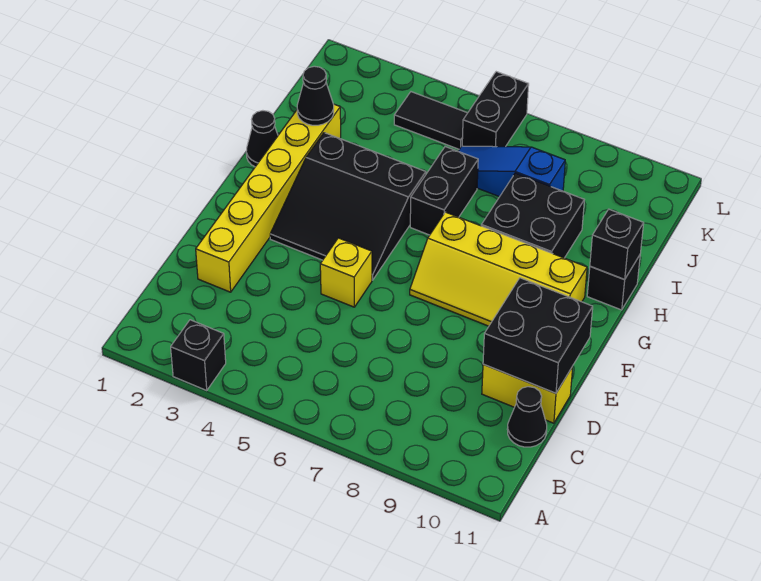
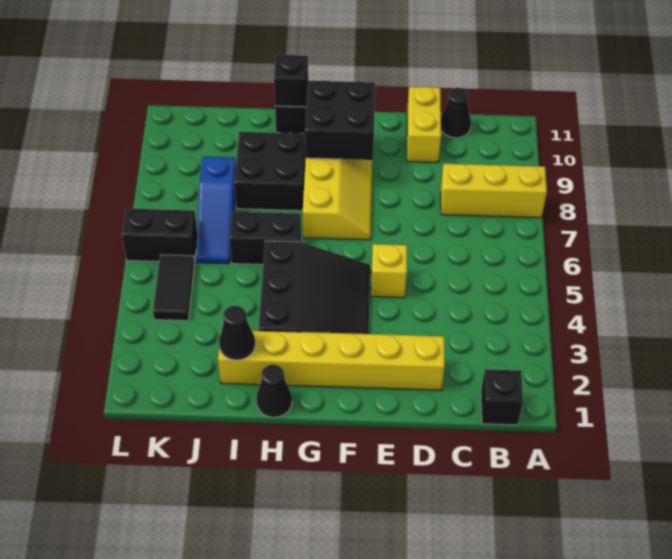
black 1x1 brick [171,320,226,390] -> black 1x1 brick moved to [481,369,523,425]
none -> yellow 1x3 brick [441,164,547,218]
black 2x2 brick [483,278,593,393] -> black 2x2 brick moved to [305,80,375,160]

